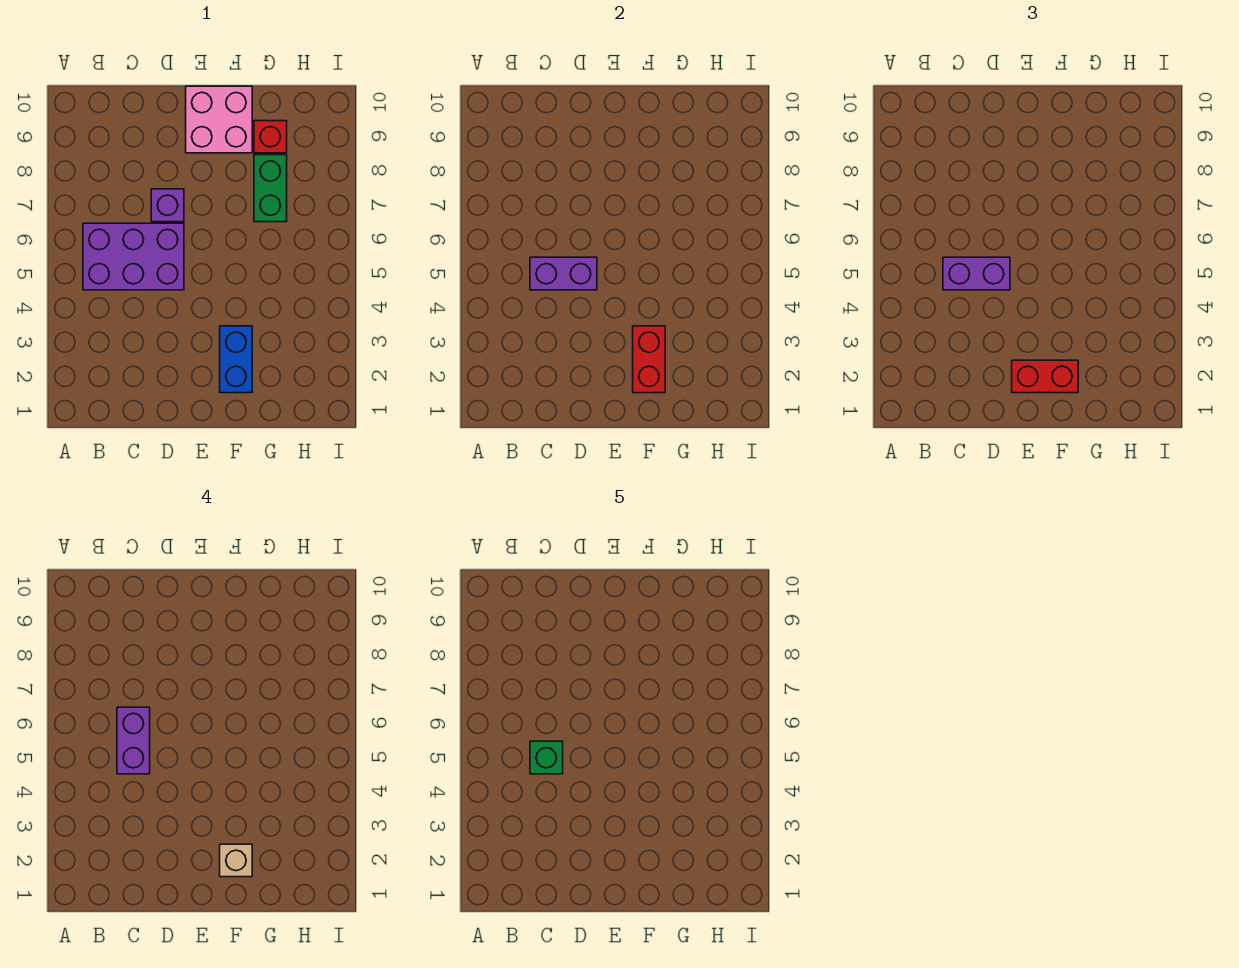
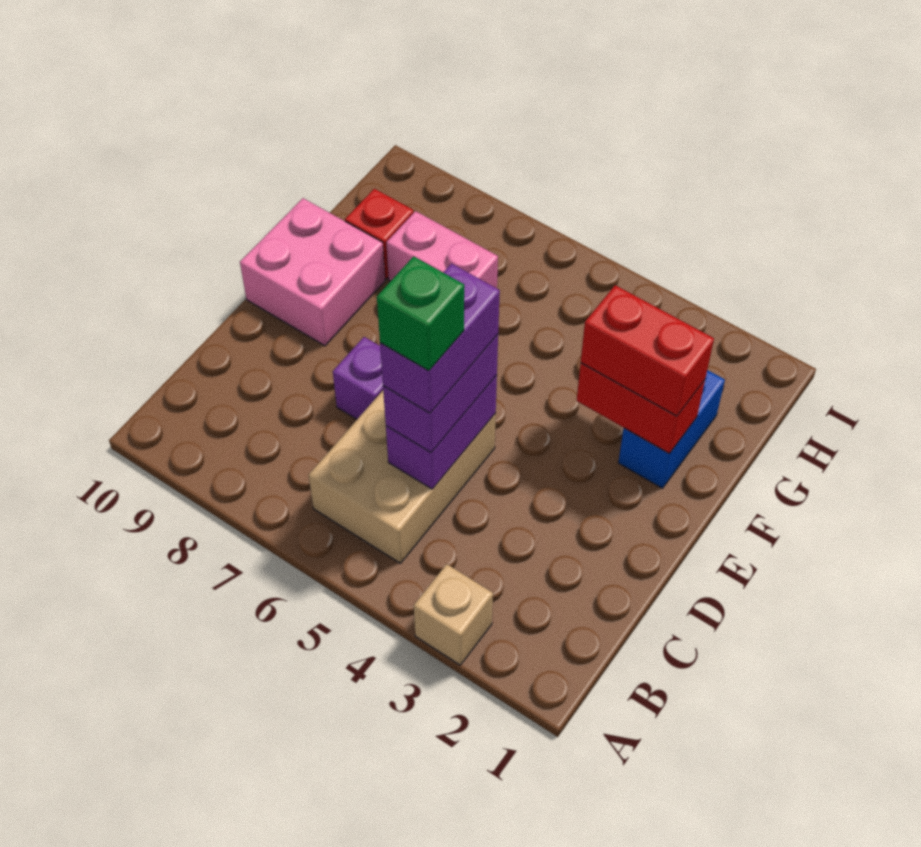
purple 2x3 brick [83,223,184,290] -> tan 2x3 brick [309,391,496,563]
purple 1x2 brick [117,707,150,774] -> purple 1x2 brick turned to [380,264,500,413]
red 1x2 brick [1012,360,1078,393] -> red 1x2 brick turned to [581,285,714,416]
blue 1x2 brick [220,326,252,393] -> blue 1x2 brick turned to [618,370,725,488]
tan 1x1 brick [220,844,252,877] -> tan 1x1 brick moved to [414,564,493,665]
green 1x2 brick [254,155,287,222] -> pink 1x2 brick [386,211,498,288]

